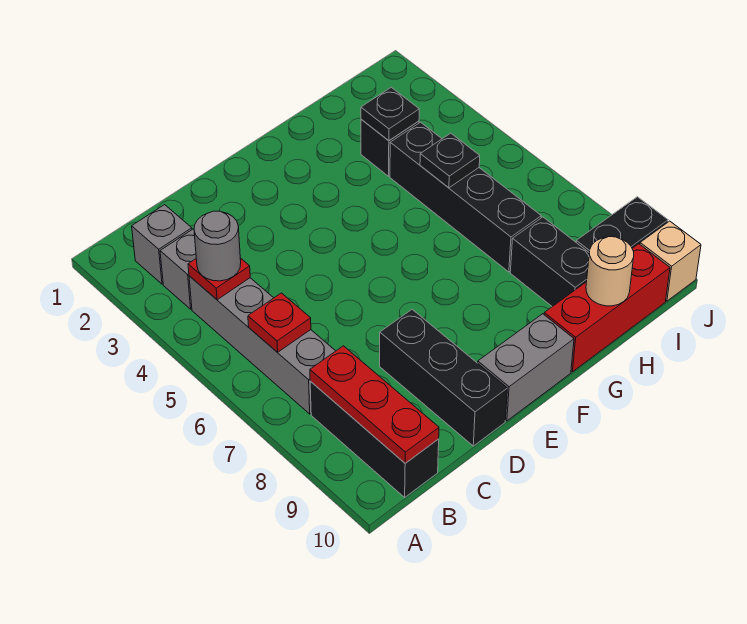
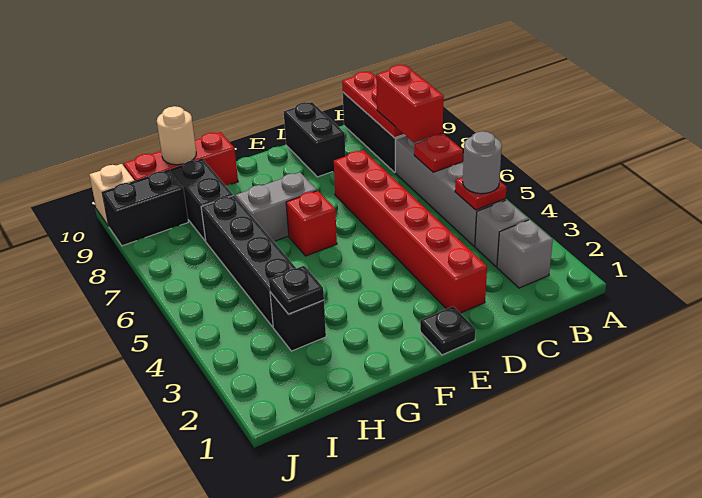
none -> red 1x2 brick [376,65,444,142]
none -> red 1x6 brick [334,150,487,313]
black 1x3 brick [380,310,507,446] -> black 1x2 brick [284,102,346,177]
grey 1x2 brick [478,314,574,421] -> grey 1x2 brick moved to [236,172,317,241]
none -> red 1x1 brick [286,191,337,256]
black 1x1 plate [420,133,480,188] -> black 1x1 plate moved to [420,306,476,355]

